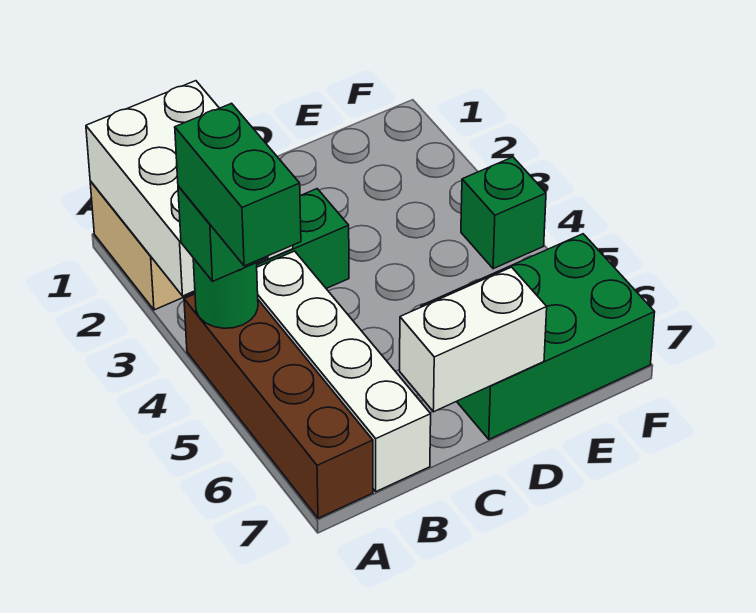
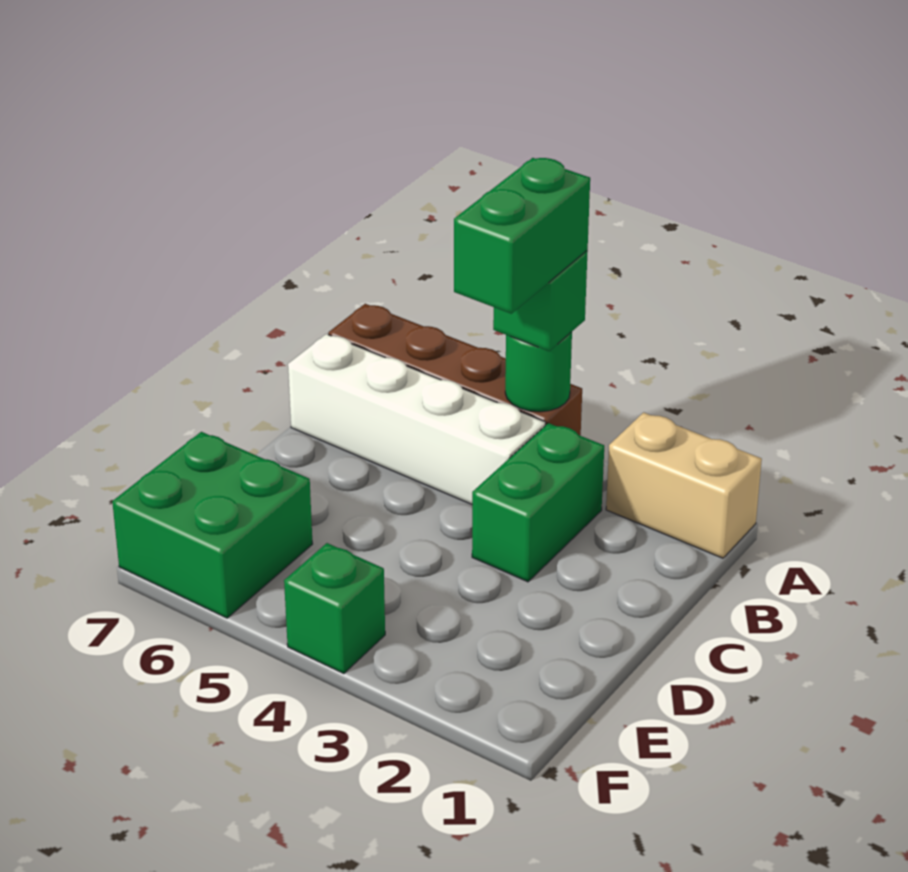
white 2x3 brick [86,81,293,296] -> none
green 1x2 brick [175,103,301,266] -> green 1x2 brick turned to [454,158,590,314]
white 1x2 brick [400,267,547,412] -> none
green 2x3 brick [421,234,655,439] -> green 2x2 brick [112,432,313,618]

